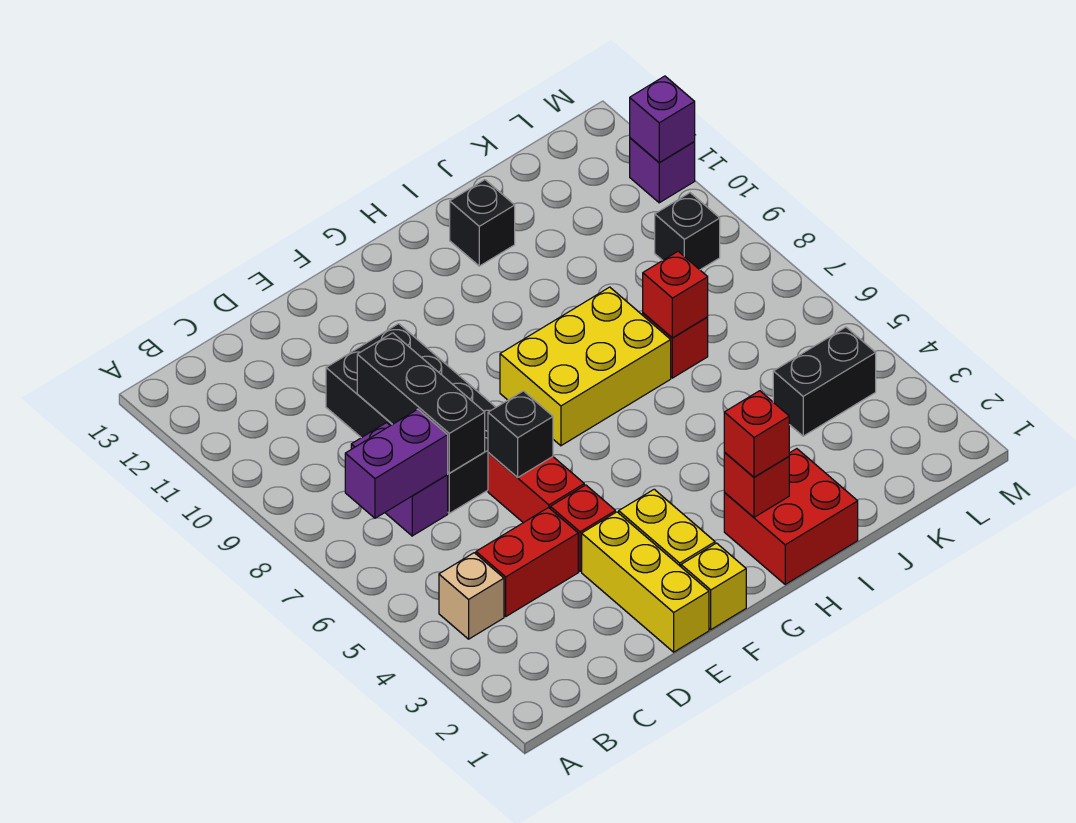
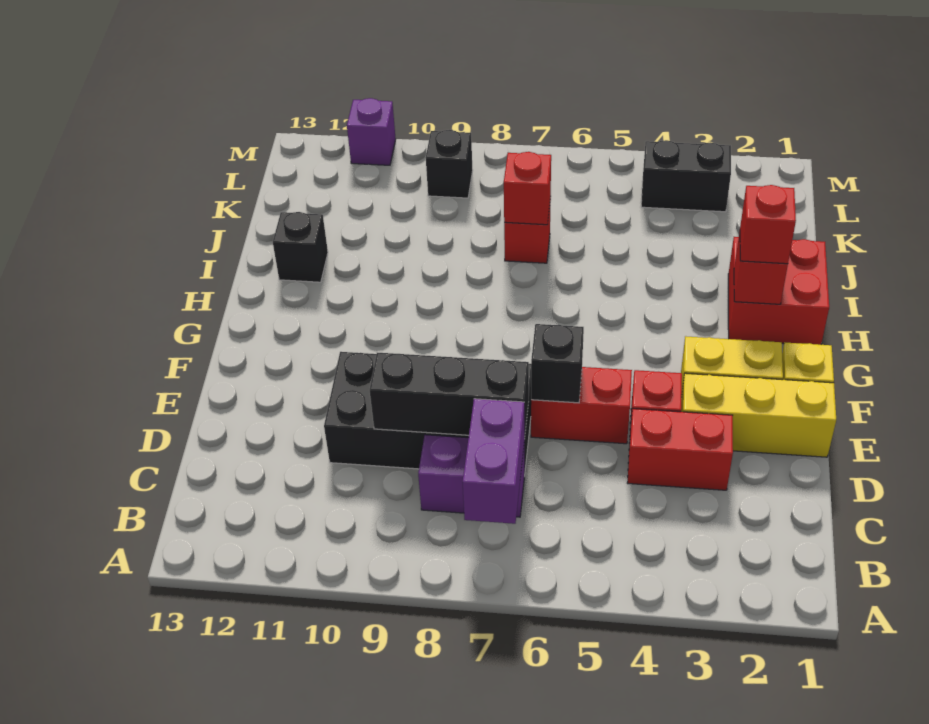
tan 1x1 brick [439,553,504,639] -> none
red 1x2 brick [476,508,578,616] -> red 1x2 brick turned to [628,409,733,490]
yellow 2x3 brick [500,287,671,446] -> none
black 1x2 brick [773,327,876,436] -> black 1x2 brick turned to [641,140,731,212]
purple 1x1 brick [630,76,695,163] -> none

